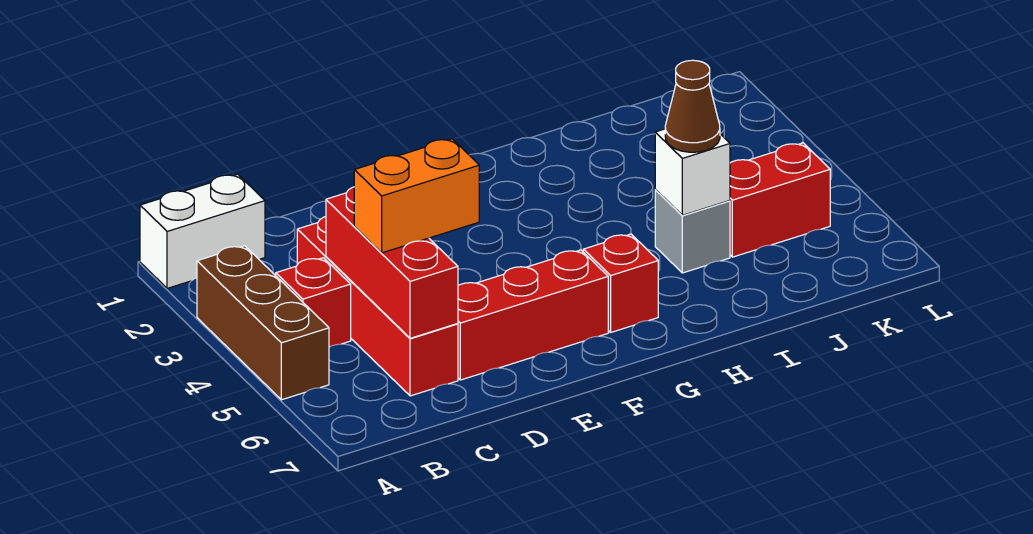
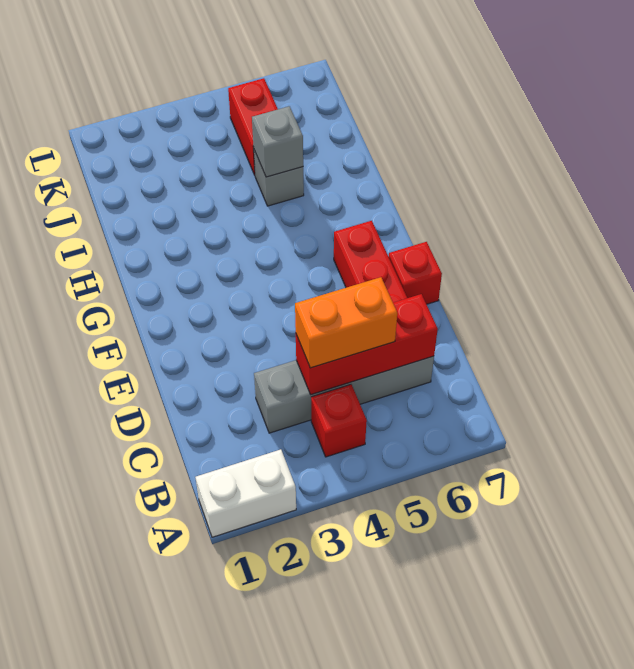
white 1x2 brick [140,174,265,288] -> white 1x2 brick turned to [195,449,296,537]
brown 1x3 brick [197,246,329,400] -> none
red 1x4 brick [297,217,458,396] -> grey 1x4 brick [254,356,434,433]
orange 1x2 brick [354,139,479,253] -> orange 1x2 brick turned to [295,277,397,368]
red 1x1 brick [583,234,658,332] -> red 1x1 brick moved to [389,242,442,304]
white 1x1 brick [655,129,730,215] -> grey 1x1 brick [252,106,303,177]
brown 1x1 cone [665,60,720,152] -> none

